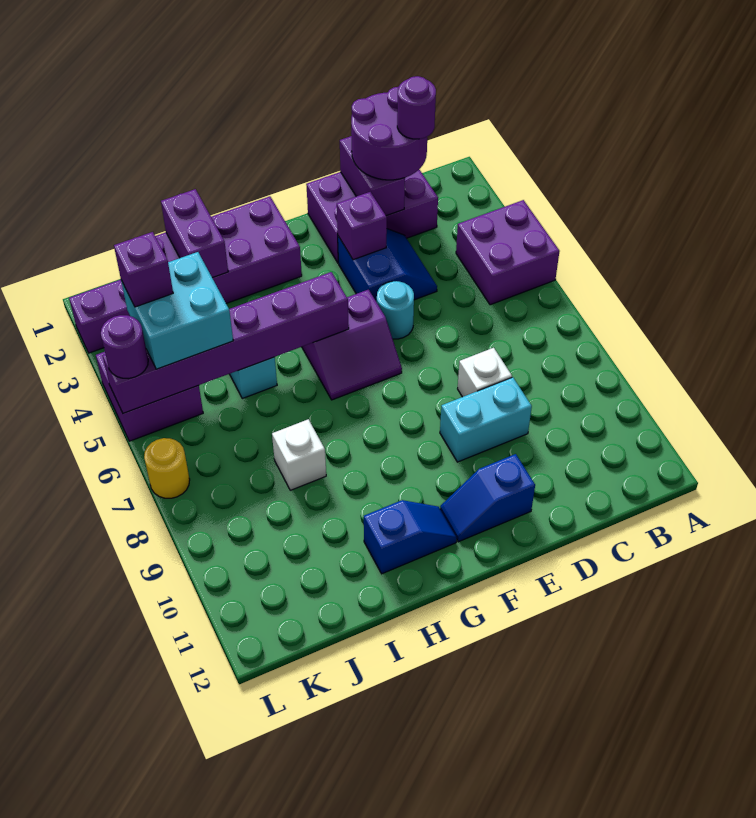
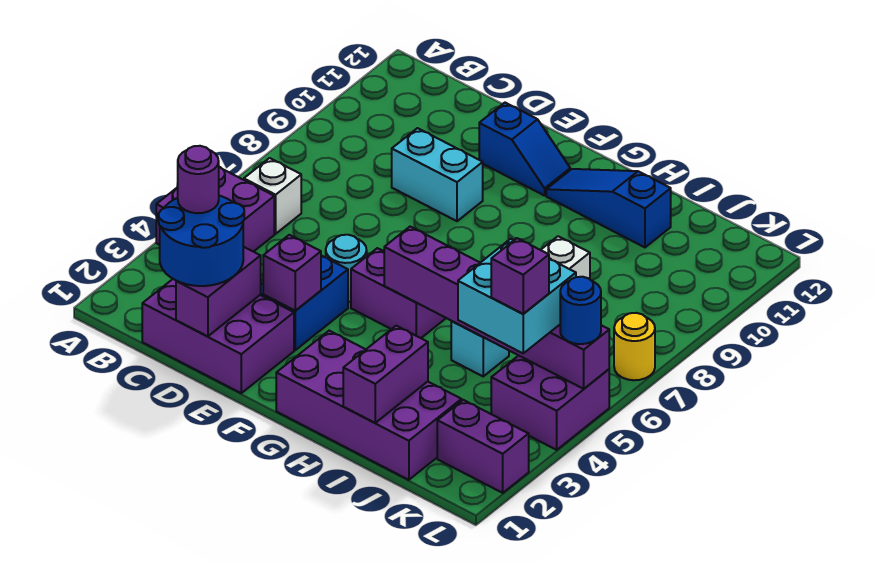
purple 2x2 round brick [351,87,427,180] -> blue 2x2 round brick [158,196,244,286]
white 1x1 brick [458,348,512,397] -> white 1x1 brick moved to [244,158,301,234]
blue 1x2 slope [364,500,457,574] -> blue 1x3 slope [546,169,671,247]
purple 1x1 round brick [101,315,148,379] -> blue 1x1 round brick [560,277,601,344]

